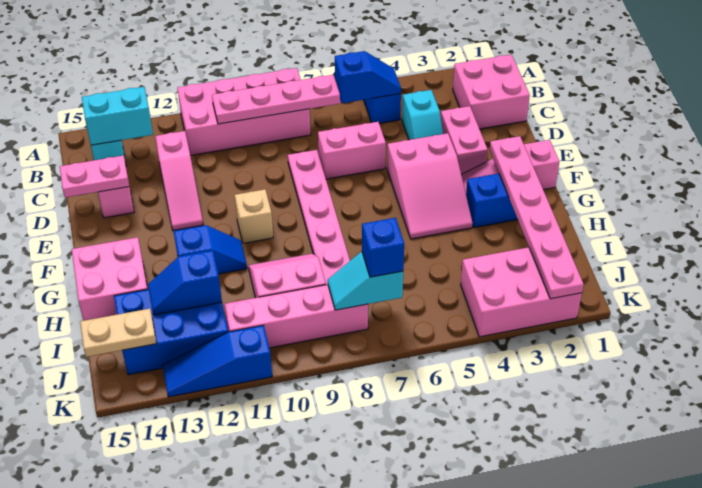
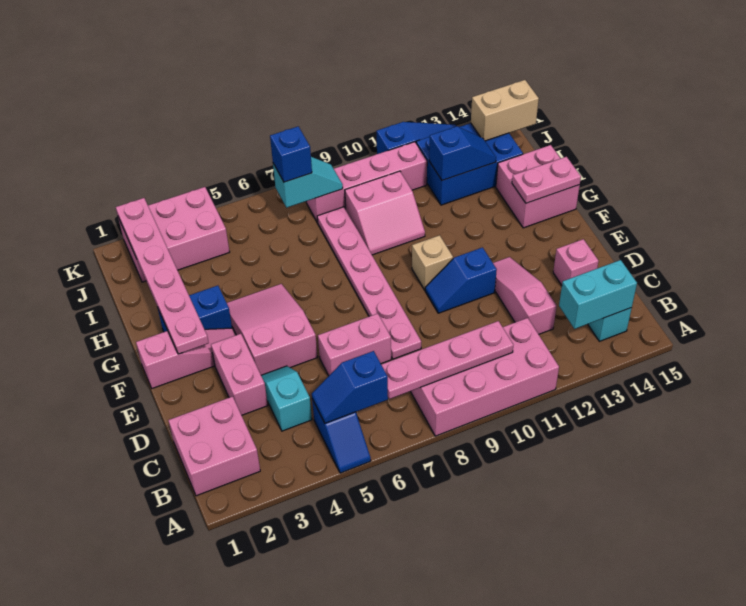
pink 1x2 plate [60,156,129,197] -> pink 1x2 plate moved to [512,157,581,203]
blue 1x2 slope [174,225,247,274] -> blue 1x2 slope moved to [425,247,497,313]
tan 1x2 plate [80,309,156,357] -> tan 1x2 brick [471,80,539,141]

